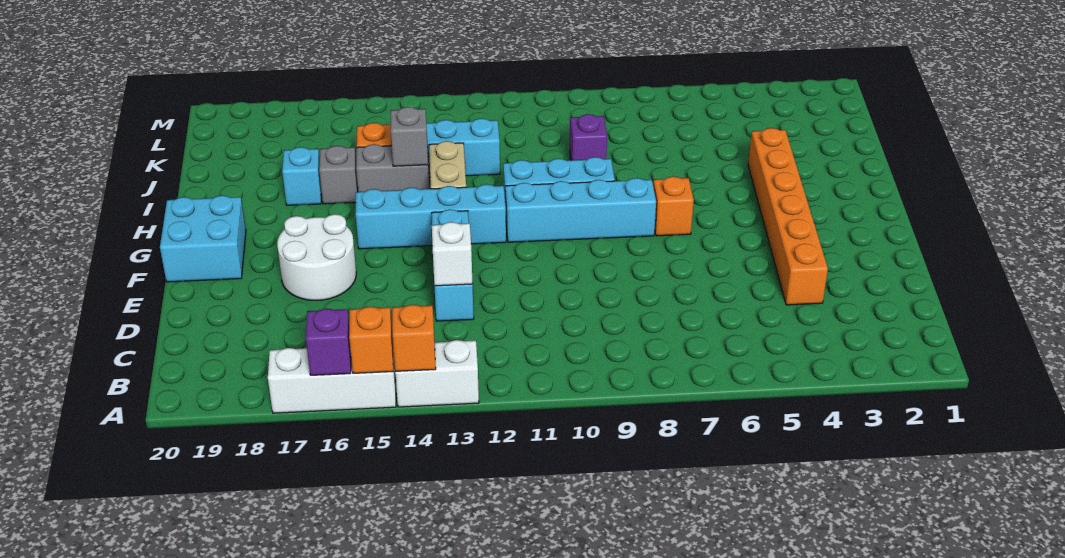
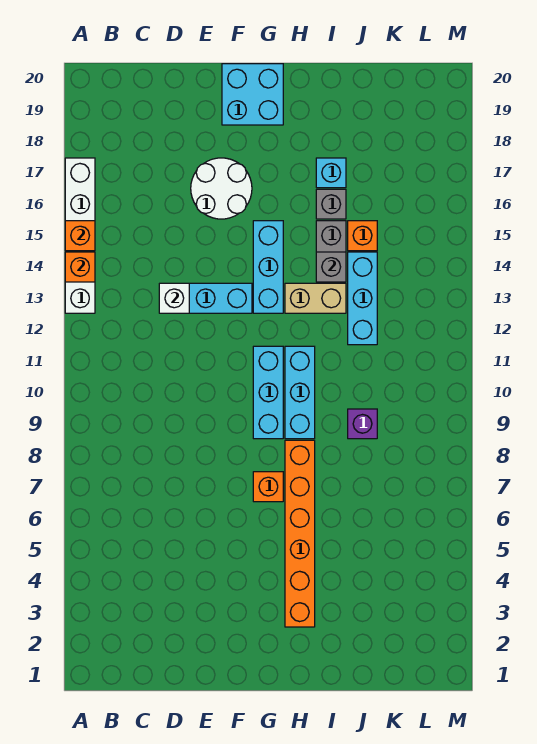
purple 1x1 brick [306,309,351,375] -> none
orange 1x6 brick [748,128,828,305] -> orange 1x6 brick turned to [285,440,315,627]
cyan 1x4 brick [505,178,656,242] -> cyan 1x3 brick [253,346,283,439]
cyan 1x4 brick [355,184,506,249] -> cyan 1x3 brick [253,221,283,313]

